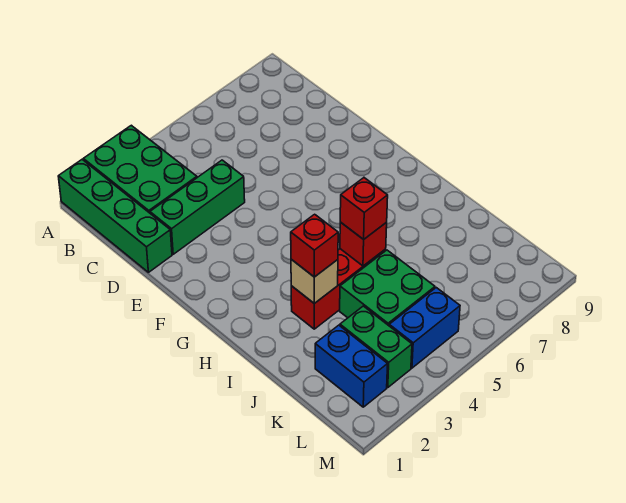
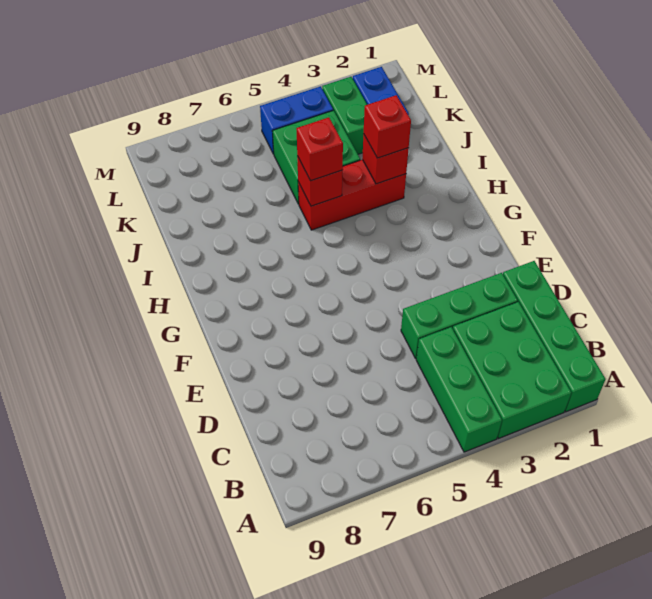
none -> green 1x3 brick [416,327,502,452]
tan 1x1 brick [291,259,338,303] -> red 1x1 brick [362,134,409,184]

